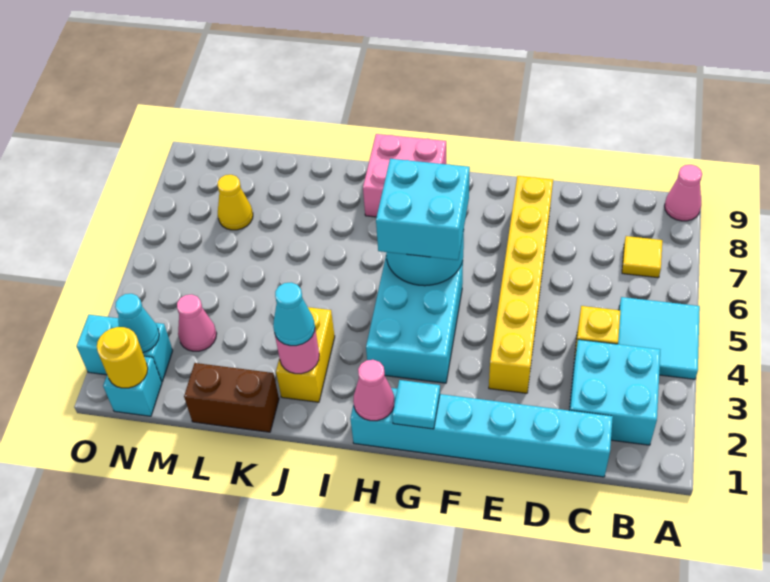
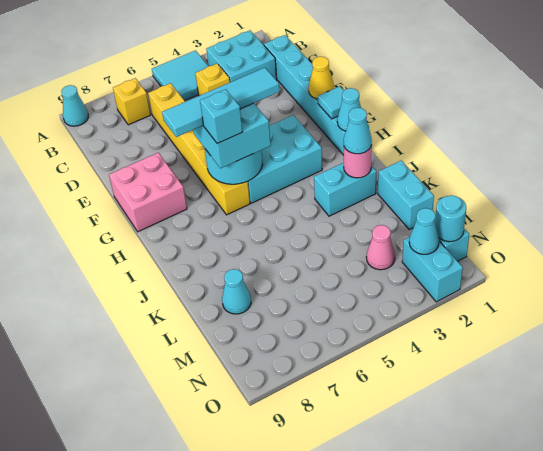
pink 1x1 cone [665,165,702,221] -> cyan 1x1 cone [61,85,88,126]
yellow 1x1 tile [622,236,662,278] -> yellow 1x1 brick [113,78,151,125]
yellow 1x6 brick [489,176,553,393] -> yellow 1x6 brick turned to [148,83,250,215]
none -> cyan 1x4 tile [162,68,280,137]
pink 1x1 cone [353,360,394,421] -> cyan 1x1 cone [337,88,361,131]
none -> cyan 1x1 brick [200,89,242,144]
pink 2x2 brick [363,134,446,217] -> pink 2x2 brick moved to [109,153,187,232]
yellow 1x2 brick [276,307,335,402] -> cyan 1x2 brick [314,163,376,216]
brown 1x2 brick [184,363,279,432] -> cyan 1x2 brick [378,161,434,230]
none -> cyan 1x1 cone [222,269,251,314]
yellow 1x1 cone [218,175,253,230] -> yellow 1x1 cone moved to [309,57,334,99]
yellow 1x1 round brick [97,327,148,388] -> cyan 1x1 round brick [435,195,466,242]

